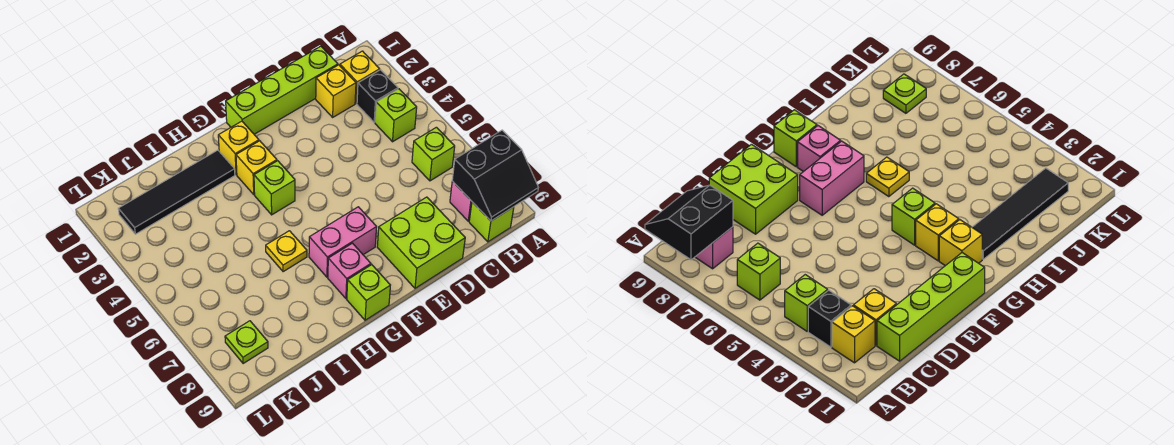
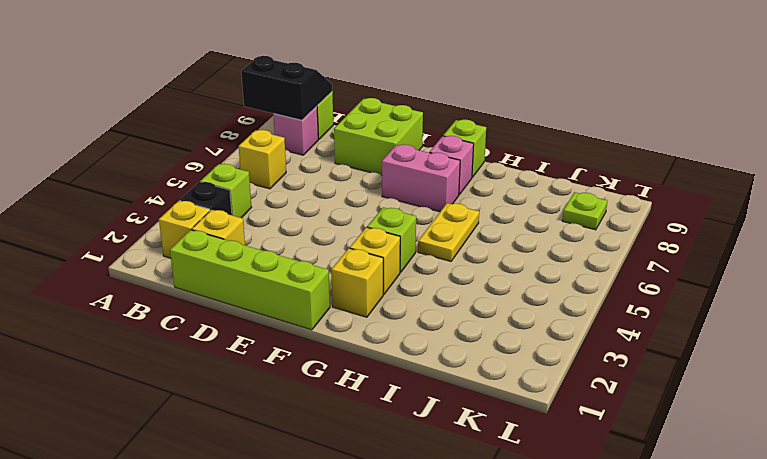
lime 1x1 brick [412,127,455,181] -> yellow 1x1 brick [239,130,286,189]
black 1x4 tile [118,150,235,234] -> none
yellow 1x1 plate [266,231,307,272] -> yellow 1x2 plate [418,203,479,261]

